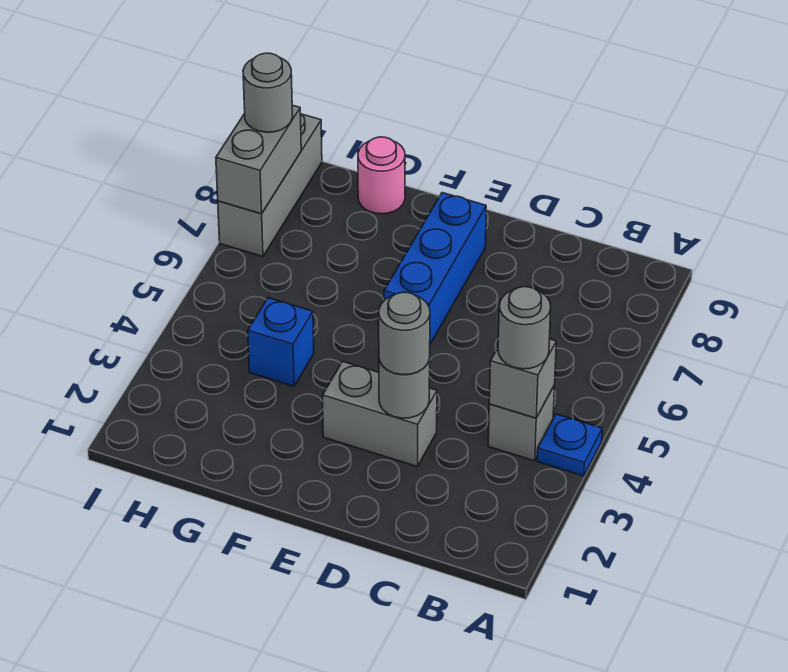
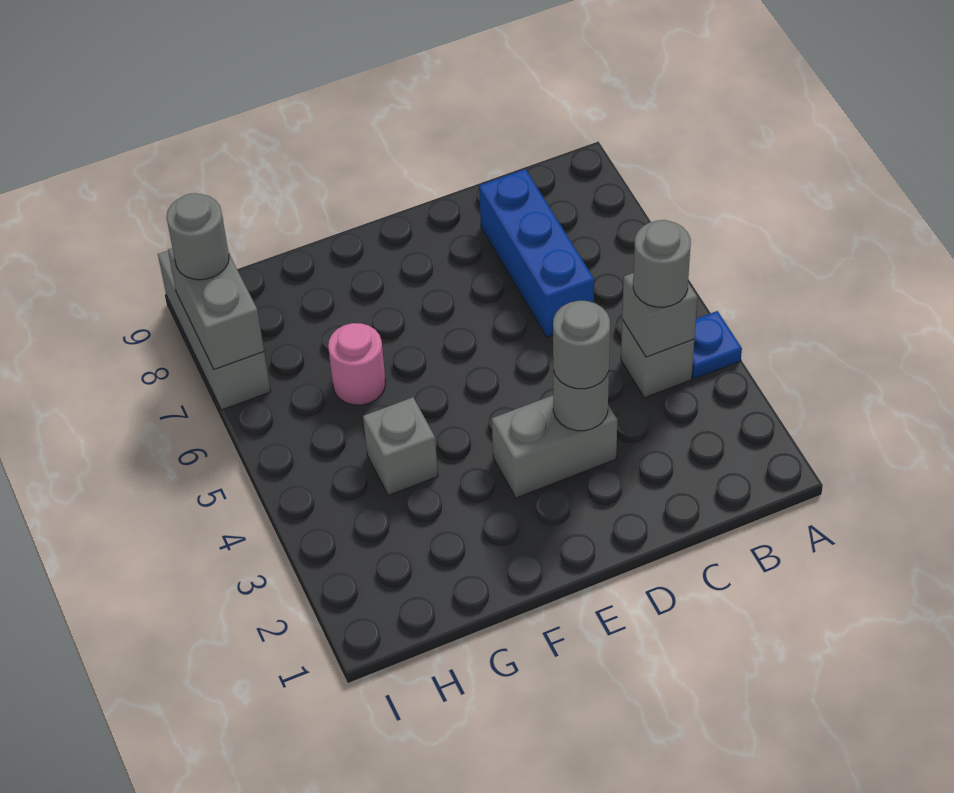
blue 1x3 brick [384,193,486,344] -> blue 1x3 brick moved to [479,169,594,337]
blue 1x1 brick [248,298,314,386] -> grey 1x1 brick [363,397,438,495]
pink 1x1 round brick [358,137,405,214] -> pink 1x1 round brick moved to [328,323,386,405]

